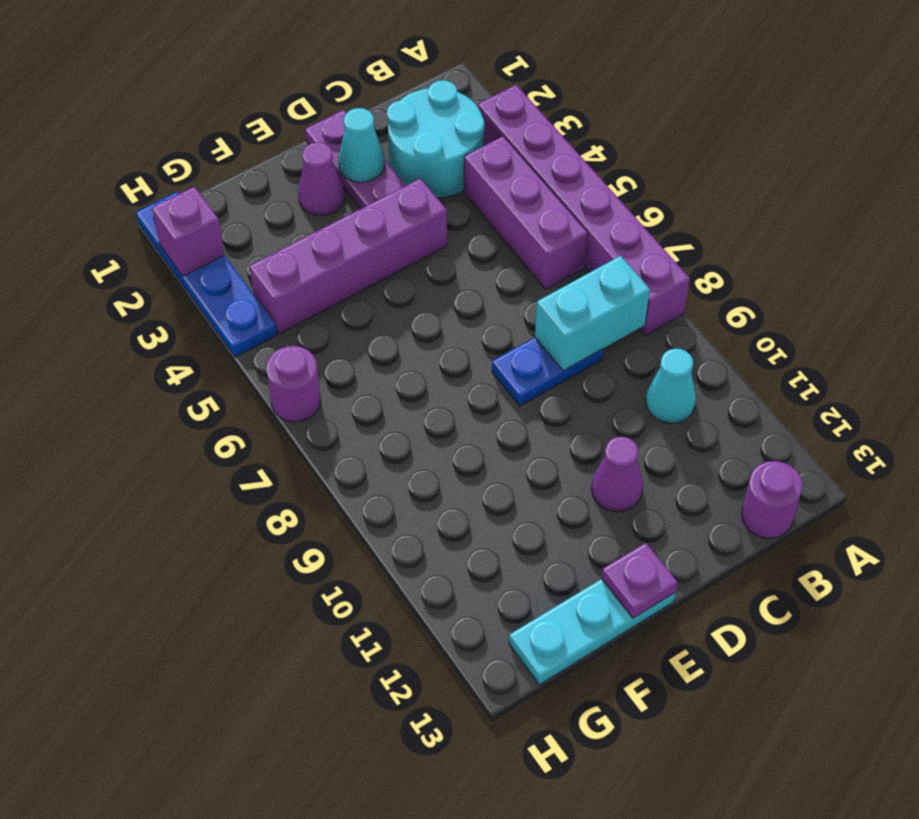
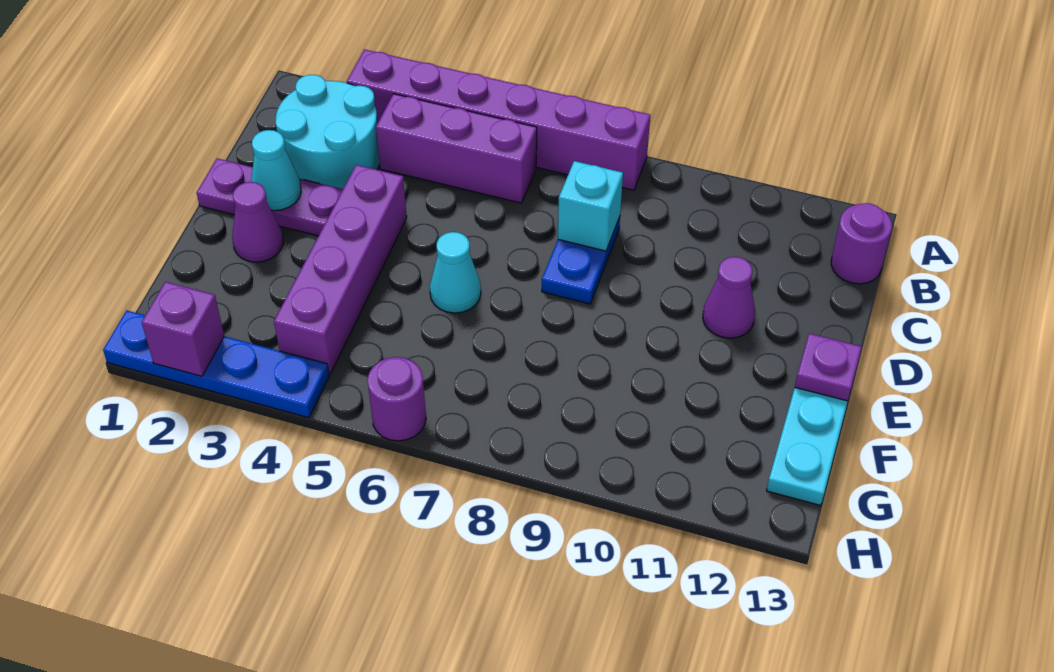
cyan 1x2 brick [535,256,650,371] -> cyan 1x1 brick [558,161,623,251]
cyan 1x1 cone [646,349,696,423] -> cyan 1x1 cone moved to [430,232,481,313]

